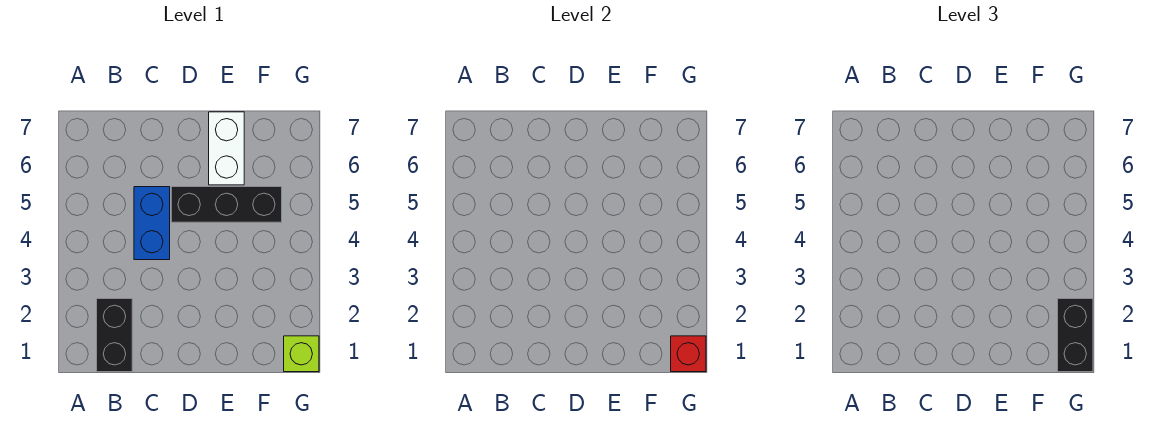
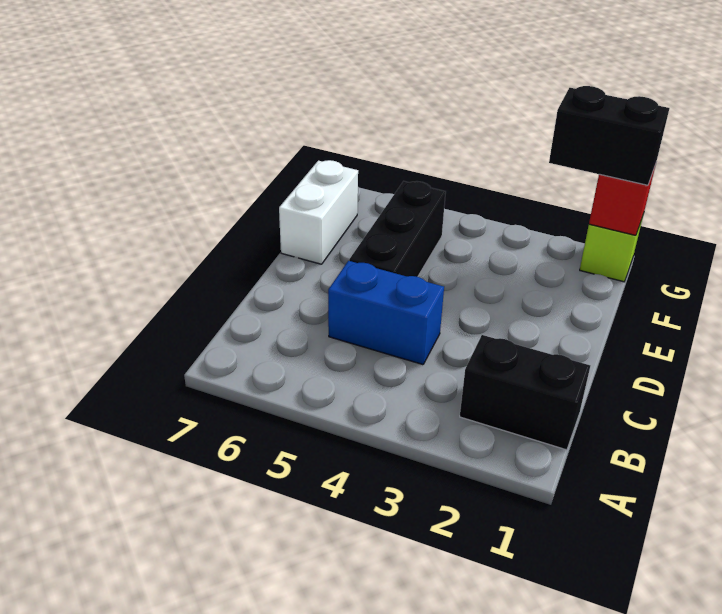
white 1x2 brick [209,112,244,185] -> white 1x2 brick turned to [279,160,358,264]

